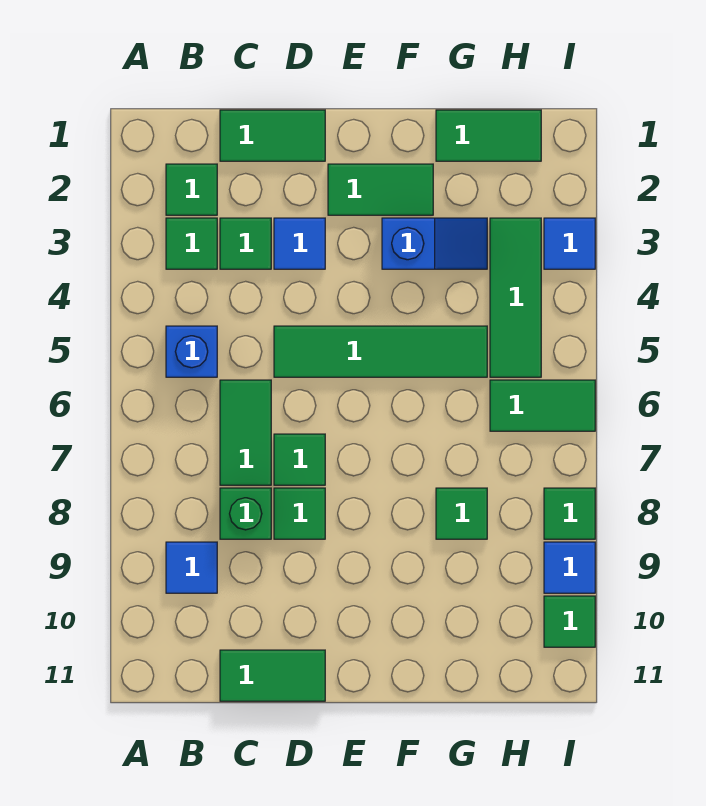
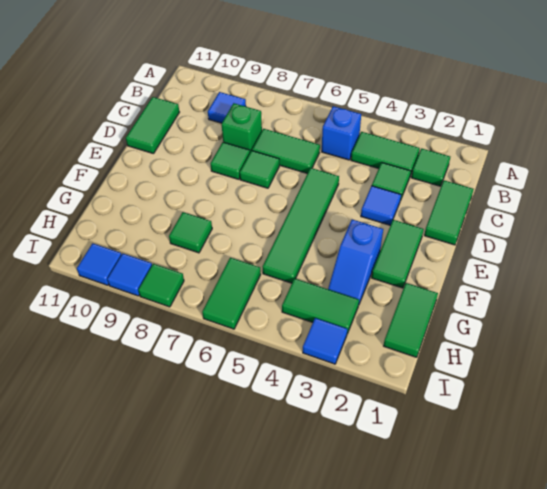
green 1x1 tile [166,218,217,269] -> green 1x2 tile [351,132,420,176]
green 1x3 tile [490,218,541,377] -> green 1x2 tile [282,279,359,334]
green 1x1 tile [544,596,595,647] -> blue 1x1 tile [77,243,122,285]

